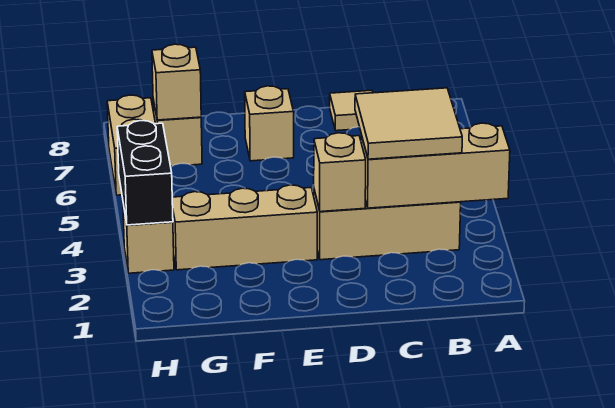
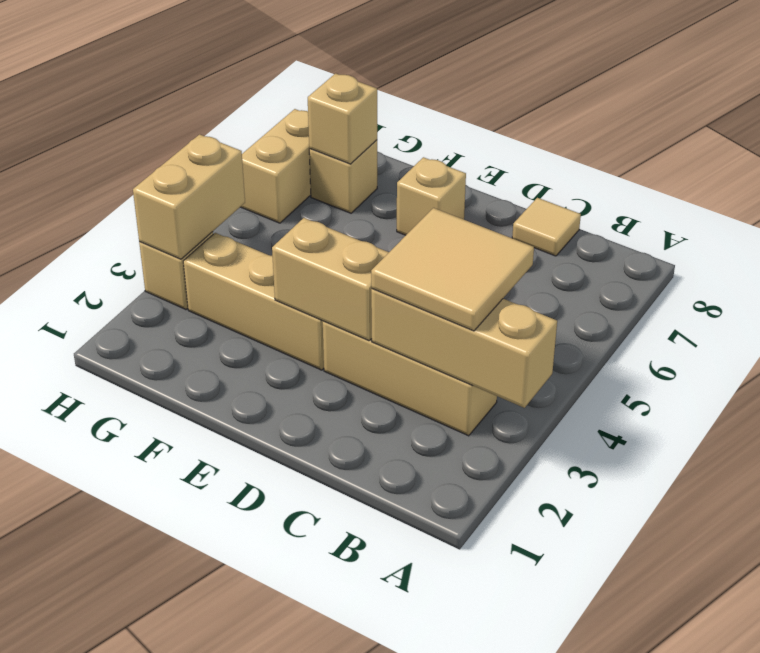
tan 1x1 brick [314,133,366,212] -> tan 1x2 brick [272,218,389,341]
black 1x2 brick [117,121,173,225] -> tan 1x2 brick [133,134,245,259]

